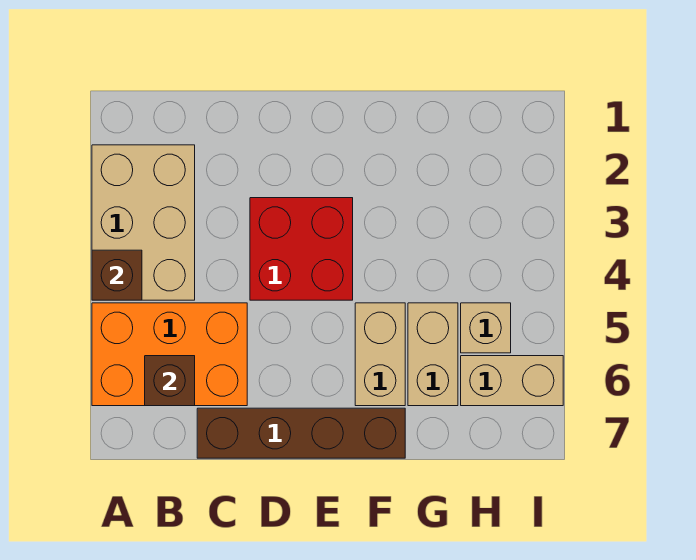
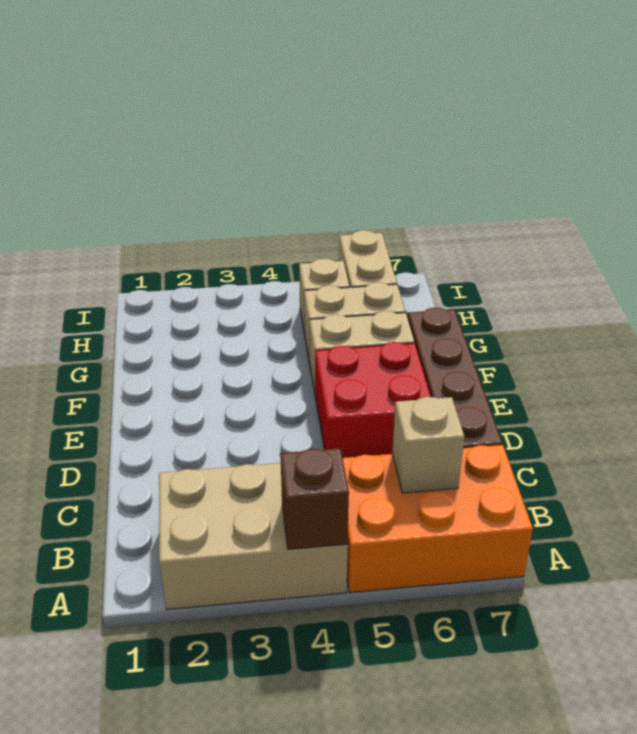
orange 2x3 brick [92,303,247,406] -> orange 2x3 brick turned to [343,445,533,593]
brown 1x1 brick [145,356,195,406] -> tan 1x1 brick [392,397,464,493]
red 2x2 brick [250,198,353,300] -> red 2x2 brick moved to [315,342,431,458]

